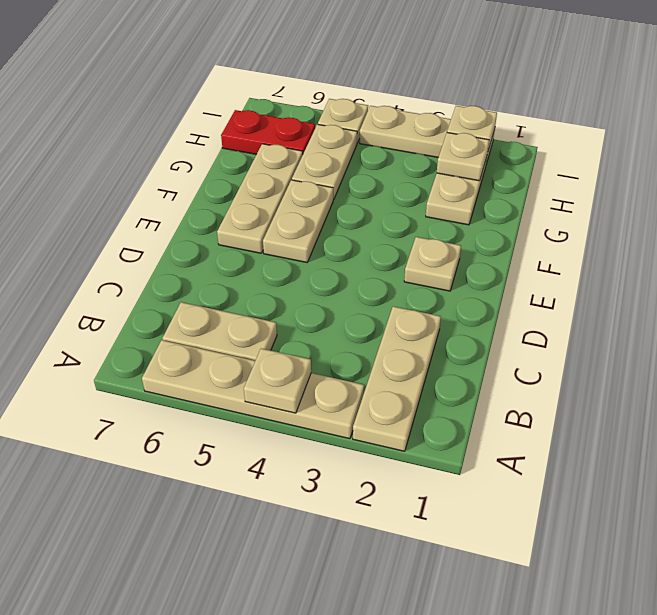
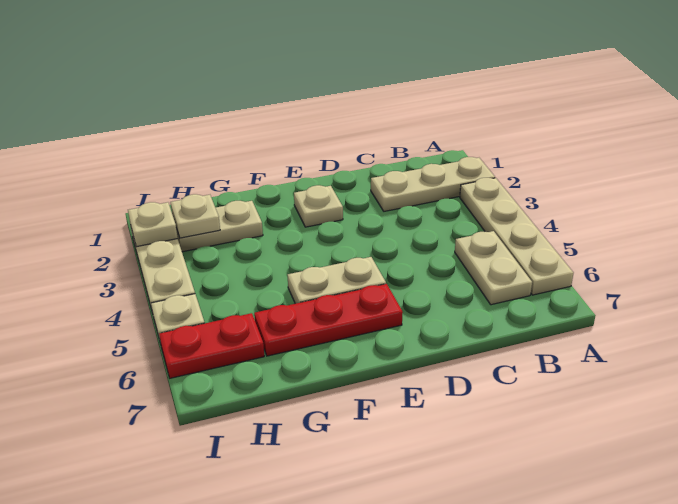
tan 1x1 plate [244,348,311,413] -> none
tan 1x3 plate [217,144,303,253] -> red 1x3 plate [254,284,403,356]
tan 1x2 plate [292,124,357,200] -> none
red 1x2 plate [221,110,315,154] -> red 1x2 plate turned to [159,313,264,378]

